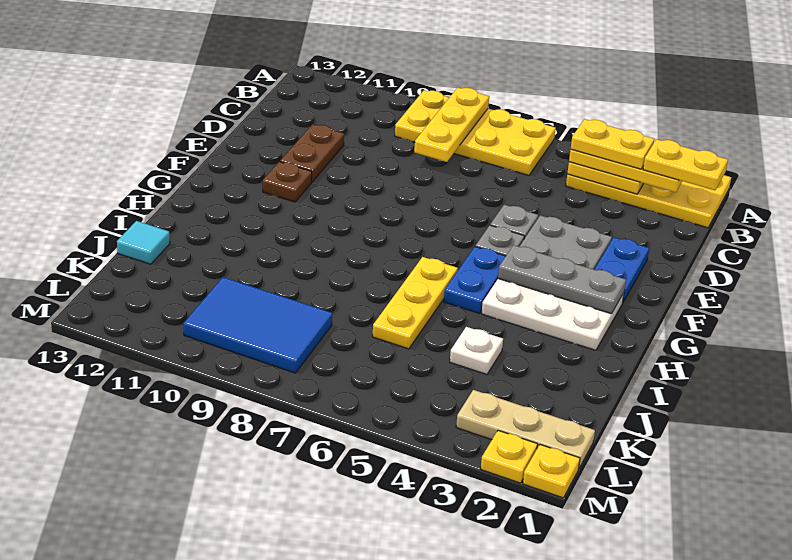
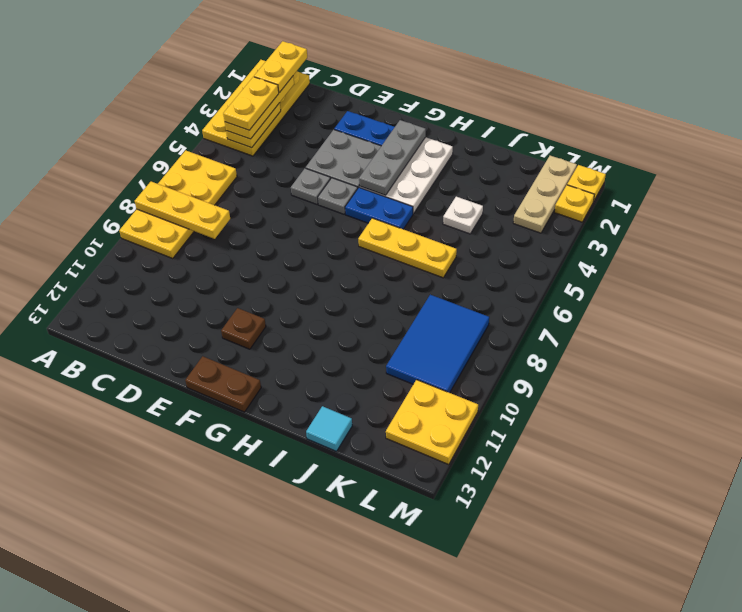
brown 1x2 plate [280,124,344,182] -> brown 1x2 plate moved to [185,356,261,412]
none -> yellow 2x2 plate [386,380,478,464]

